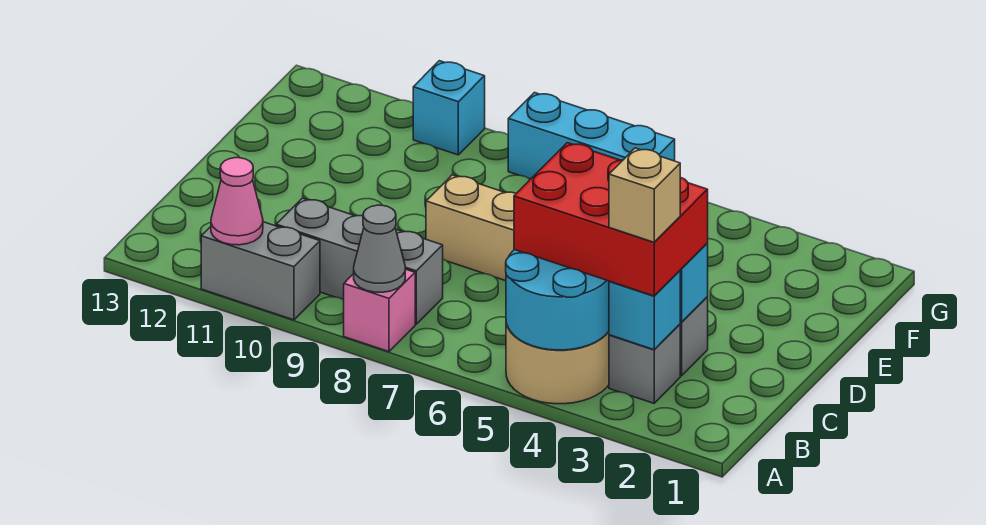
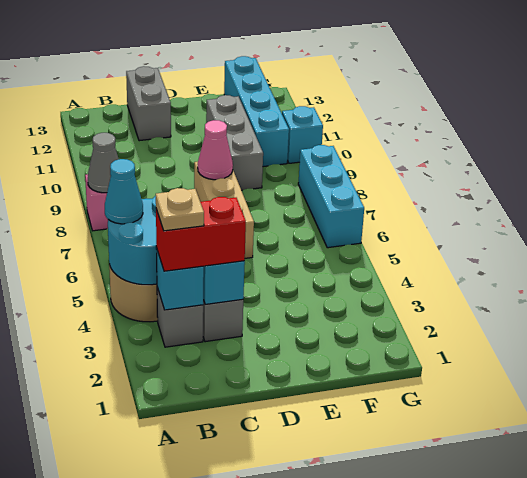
none -> cyan 1x1 cone [105,159,143,224]
grey 1x2 brick [201,222,320,320] -> grey 1x2 brick moved to [126,66,171,141]
pink 1x1 cone [211,158,263,245] -> pink 1x1 cone moved to [198,120,233,180]
red 2x3 brick [514,143,708,296] -> red 1x2 brick [156,197,246,271]
tan 1x1 brick [609,148,680,242] -> tan 1x1 plate [156,188,204,231]
grey 1x3 brick [276,198,443,324] -> grey 1x3 brick moved to [206,95,263,190]
none -> cyan 1x4 brick [224,56,289,167]

